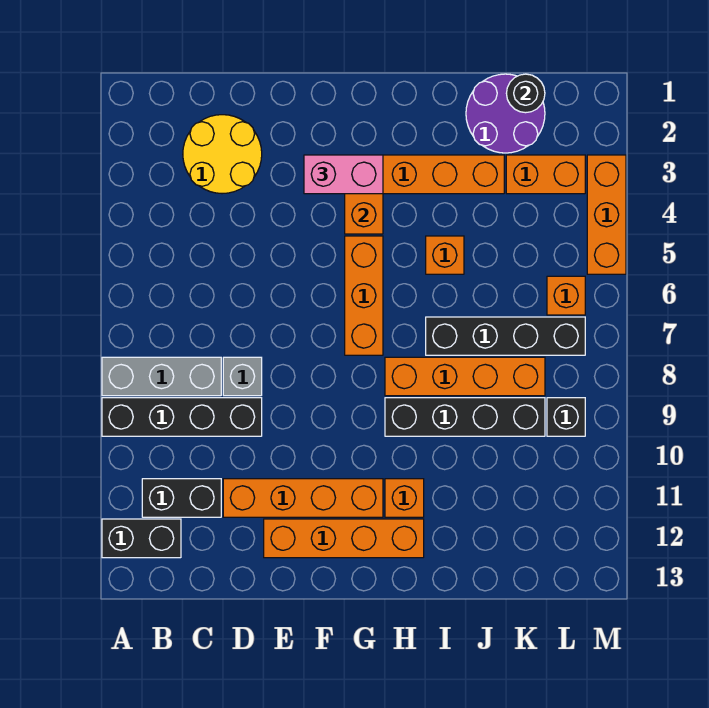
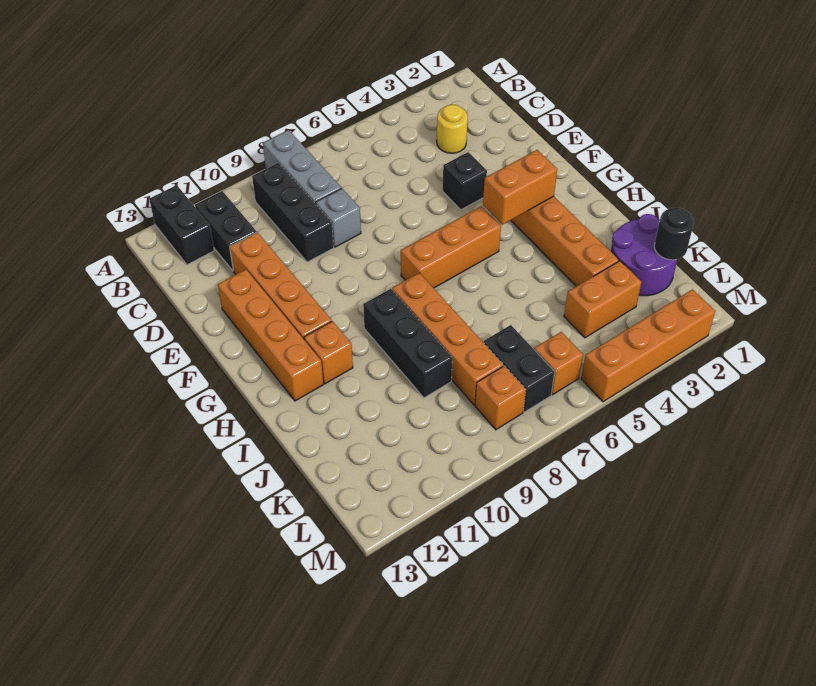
black 1x4 brick [102,398,262,436] -> black 1x3 brick [252,163,334,262]
yellow 2x2 round brick [183,115,262,194] -> yellow 1x1 round brick [437,104,468,153]
pink 1x2 brick [304,155,383,194] -> none
black 1x4 brick [385,398,545,436] -> black 1x3 brick [363,289,452,398]
orange 1x1 brick [426,236,464,274] -> orange 1x1 brick moved to [475,366,526,430]
black 1x4 brick [426,317,585,355] -> black 1x2 brick [484,325,555,412]
orange 1x2 brick [506,155,585,194] -> orange 1x2 brick turned to [564,261,642,338]
black 1x1 brick [547,398,585,436] -> black 1x1 brick moved to [443,152,487,210]
orange 1x3 brick [587,155,626,274] -> orange 1x4 brick [581,290,715,402]

